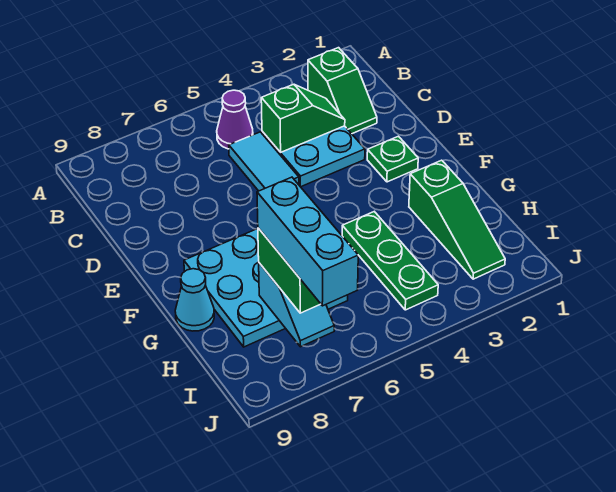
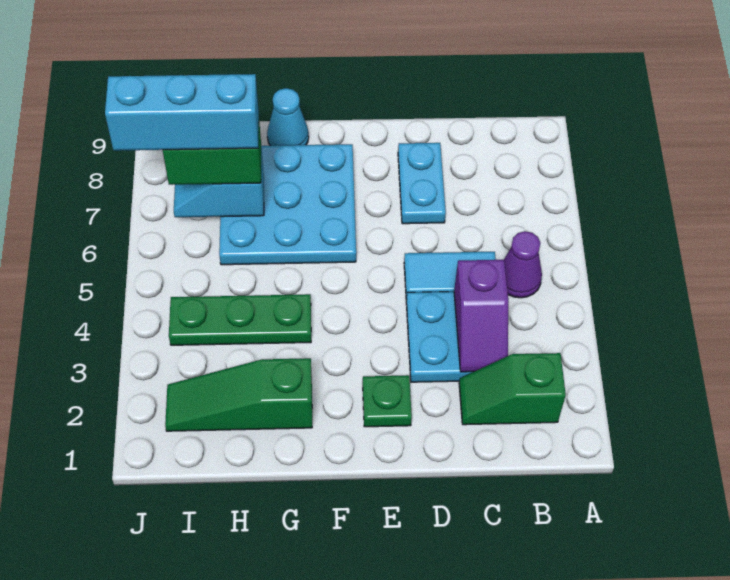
green 1x2 slope [261,84,345,152] -> purple 1x2 slope [454,260,508,372]
none -> cyan 1x2 plate [398,143,446,224]

